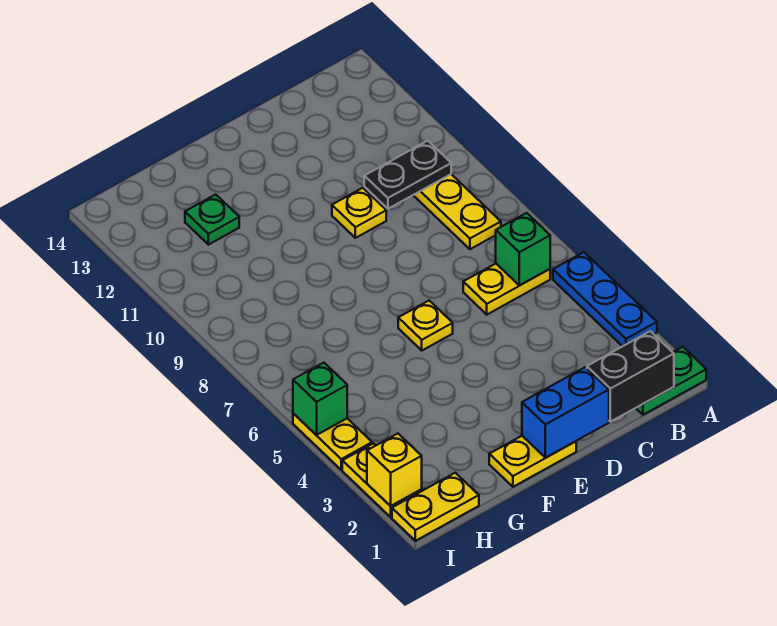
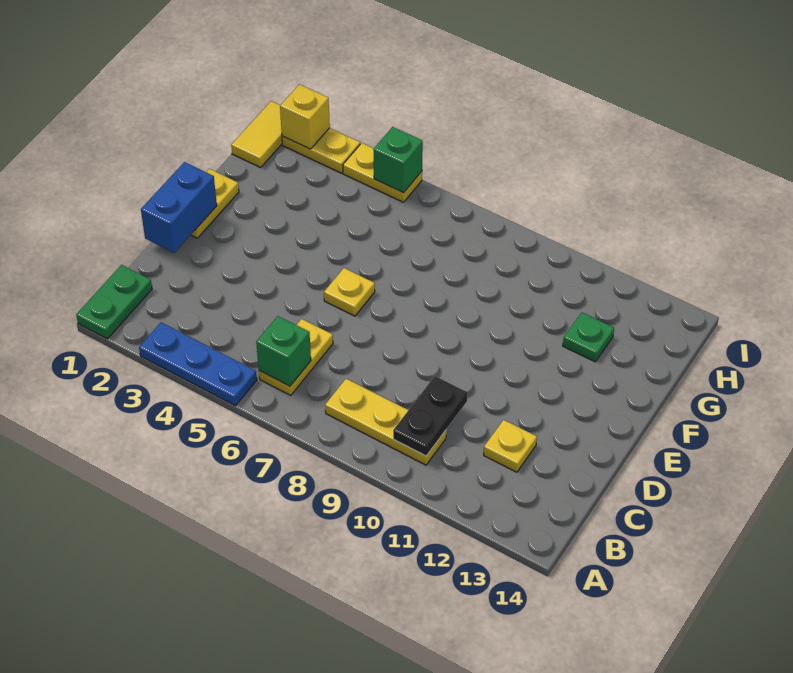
black 1x2 brick [587,331,674,422] -> none
yellow 1x1 plate [332,188,386,238] -> yellow 1x1 plate moved to [484,420,537,472]
yellow 1x2 plate [392,473,479,541] -> yellow 1x2 tile [231,101,282,167]

